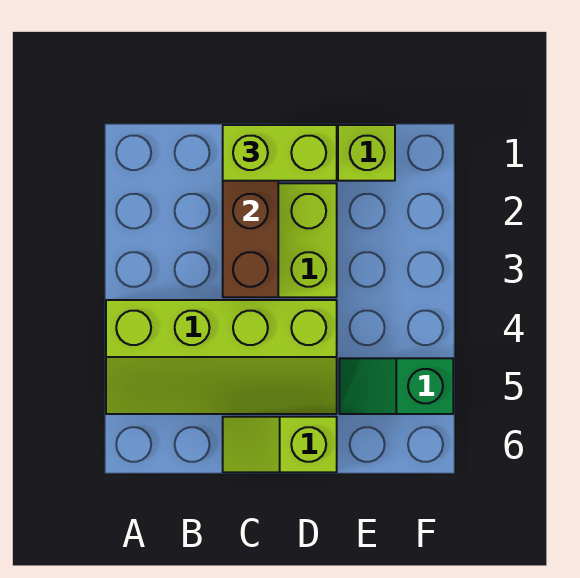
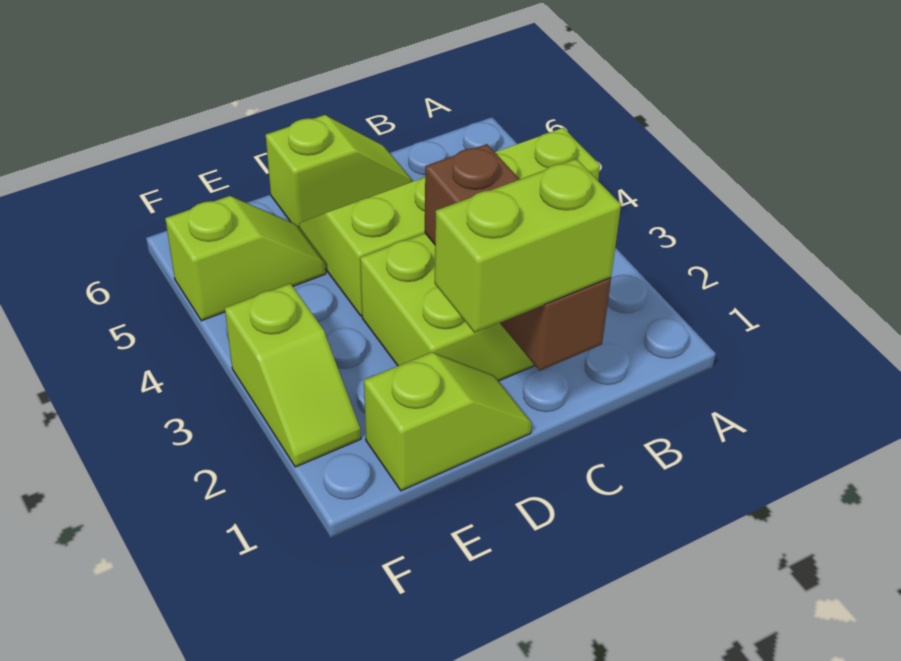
green 1x2 slope [339,358,453,414] -> lime 1x2 slope [165,196,326,321]
none -> lime 1x2 slope [225,283,361,467]

